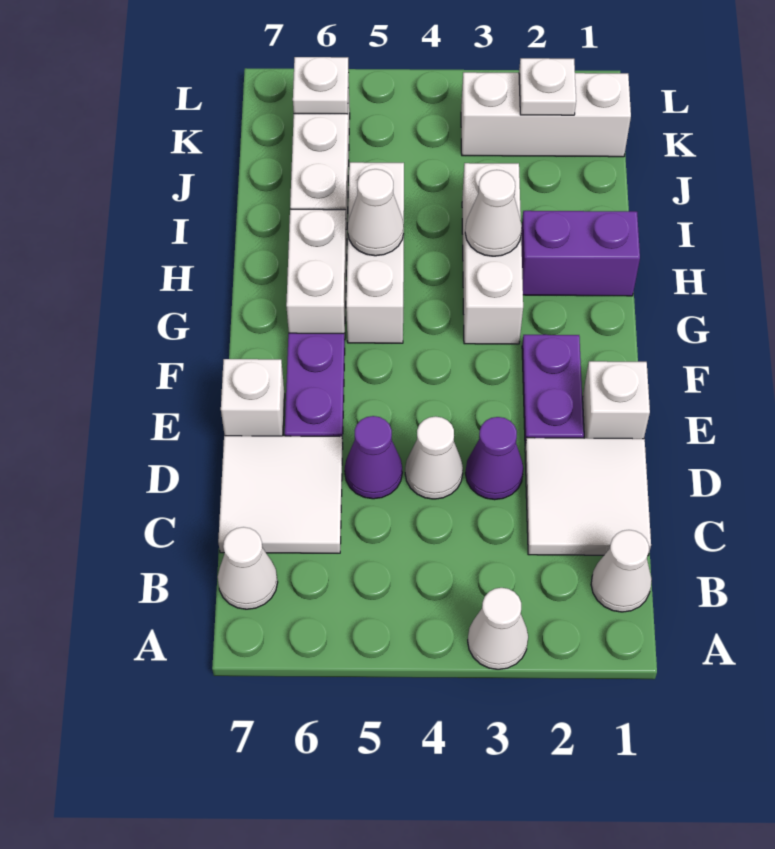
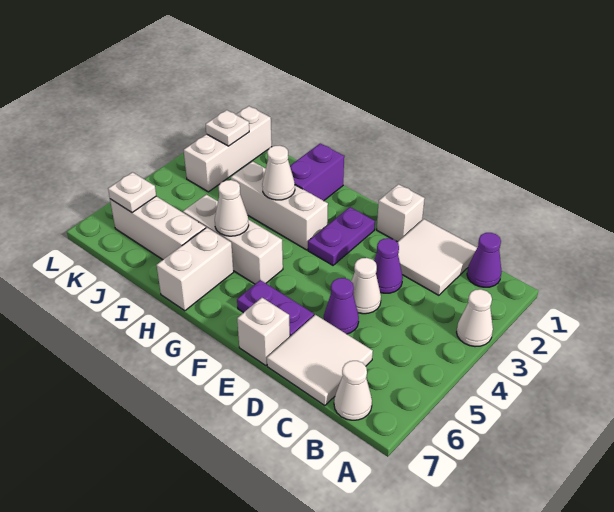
white 1x1 cone [591,530,652,612] -> purple 1x1 cone [467,233,502,287]
purple 1x2 plate [522,335,584,446] -> purple 1x2 plate turned to [308,207,375,265]
white 1x2 brick [286,209,347,339] -> white 1x2 brick turned to [157,228,234,311]

